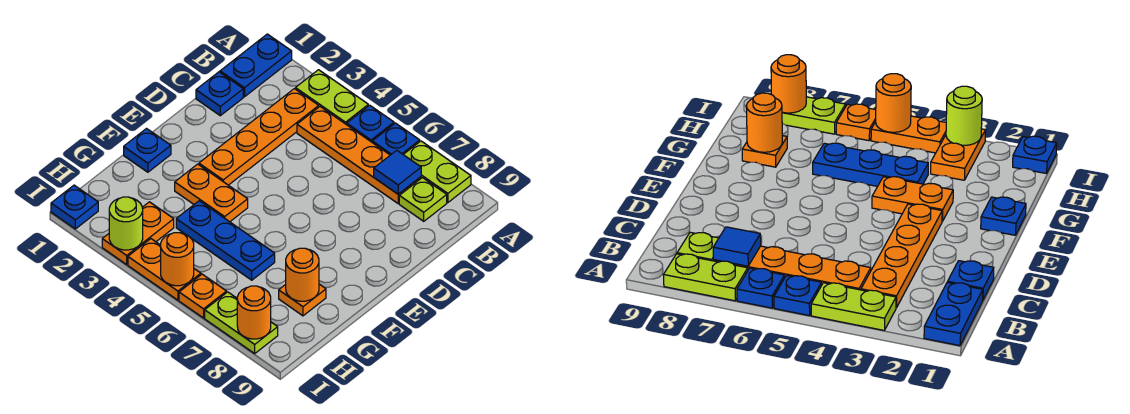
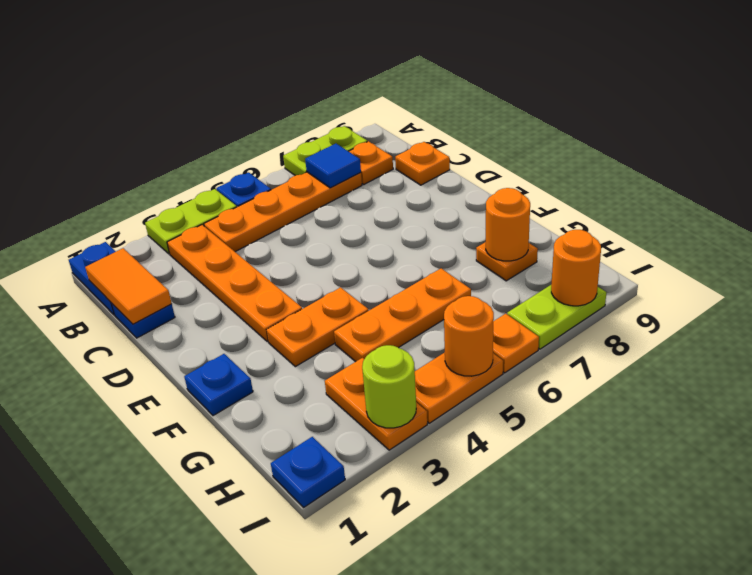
blue 1x1 plate [372,123,420,155] -> none
none -> orange 1x2 tile [85,248,172,324]
lime 1x1 plate [399,178,447,221] -> orange 1x1 plate [349,141,393,184]
none -> orange 1x1 plate [395,142,450,185]
blue 1x3 plate [176,201,275,280] -> orange 1x3 plate [334,268,471,362]

